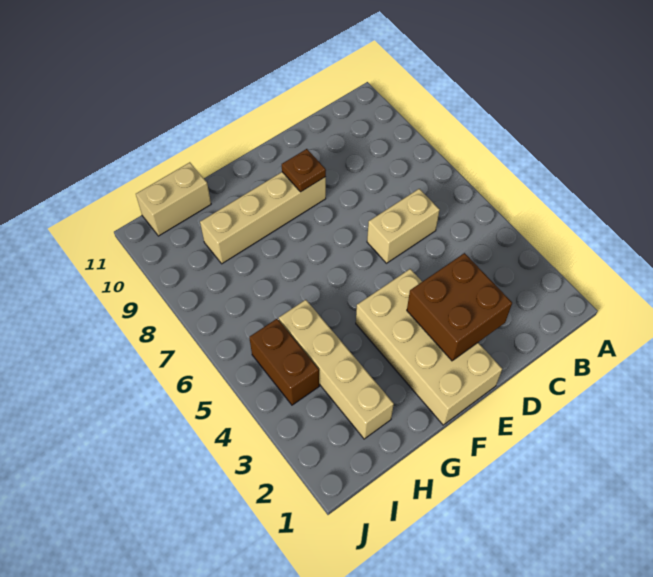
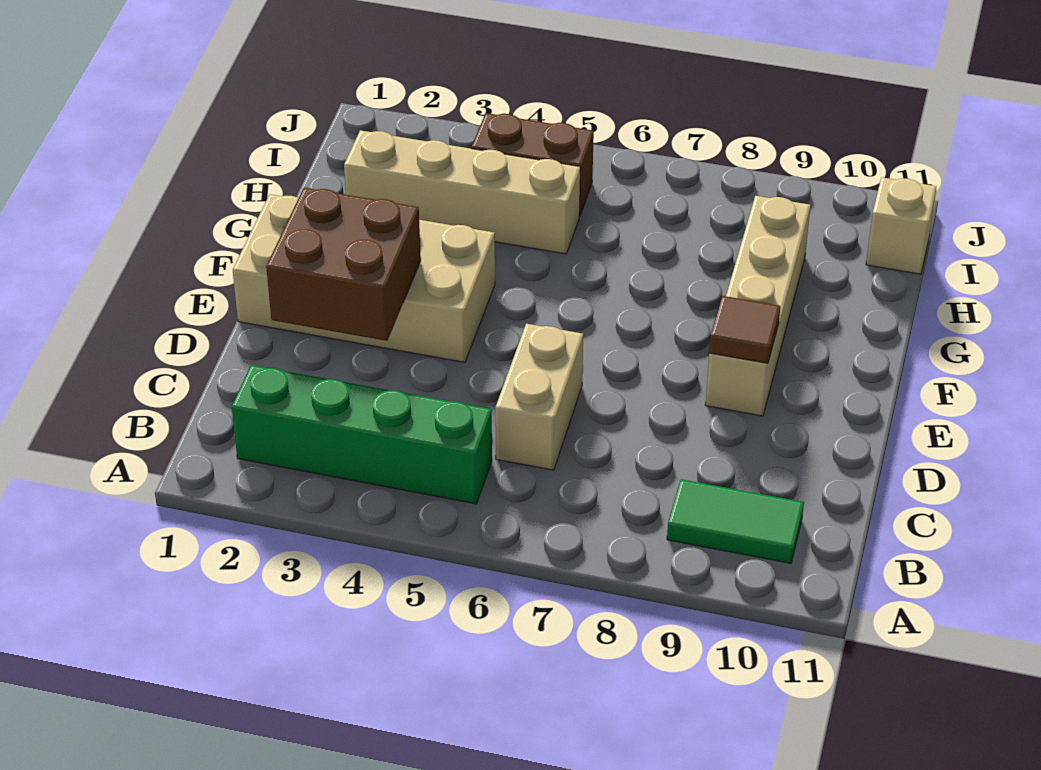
none -> green 1x4 brick [232,365,492,504]
none -> green 1x2 tile [667,479,804,563]
brown 1x1 plate [282,149,326,192] -> brown 1x1 tile [709,296,780,363]
tan 1x2 brick [136,162,211,236] -> tan 1x1 brick [866,177,937,274]

